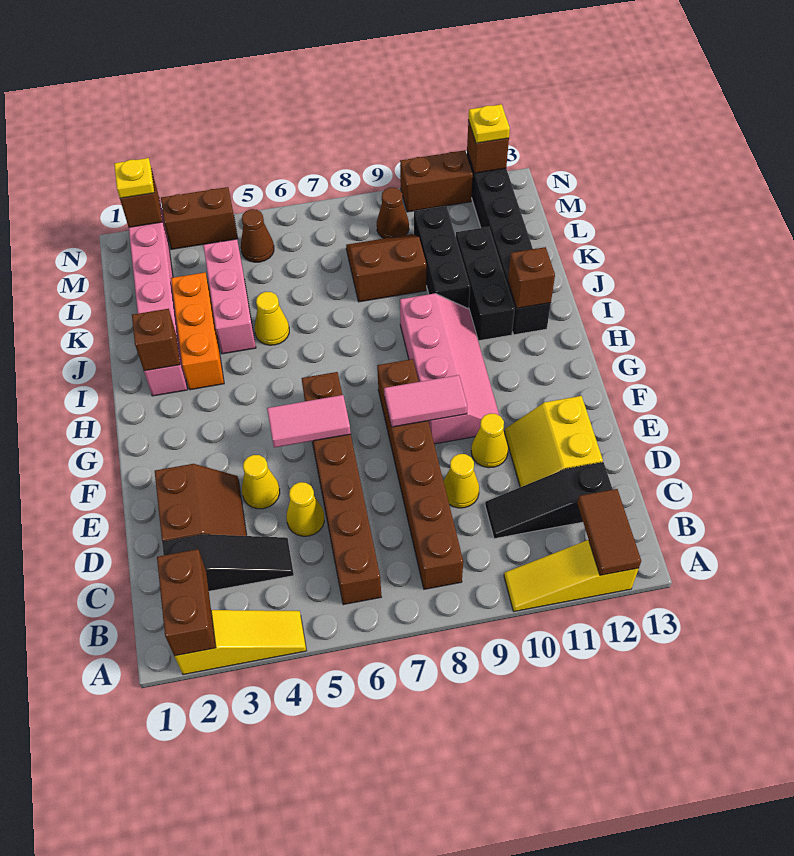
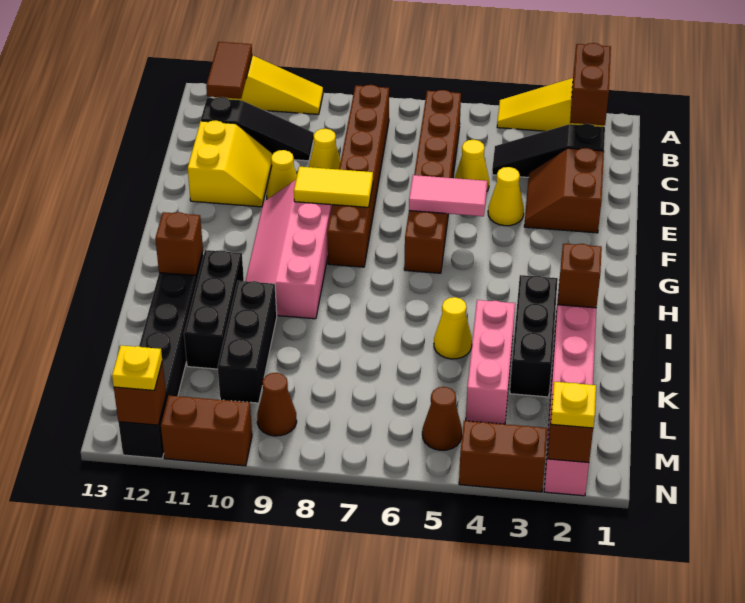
pink 1x2 tile [384,375,467,427] -> yellow 1x2 tile [294,167,373,207]
orange 1x3 brick [171,273,224,390] -> black 1x3 brick [510,275,558,397]
brown 2x2 slope [346,234,426,302] -> none

